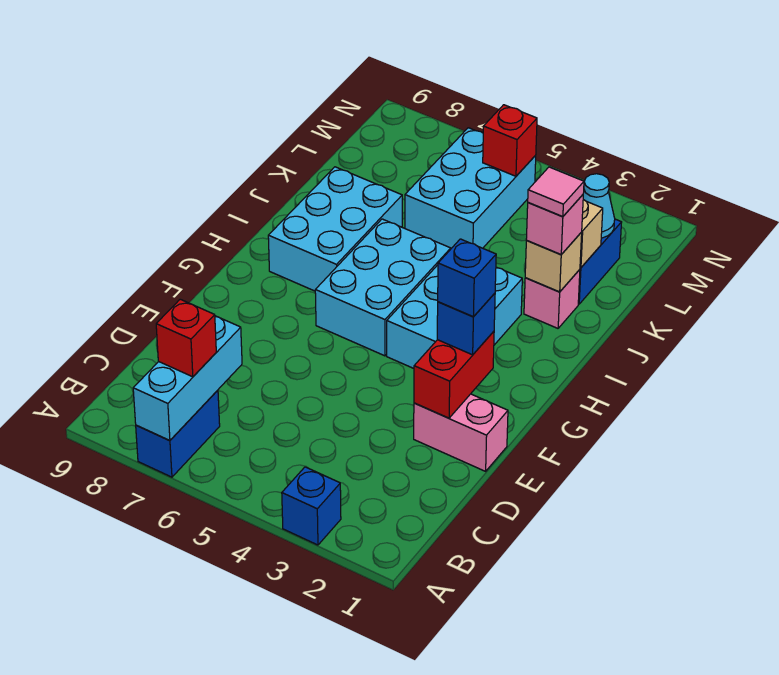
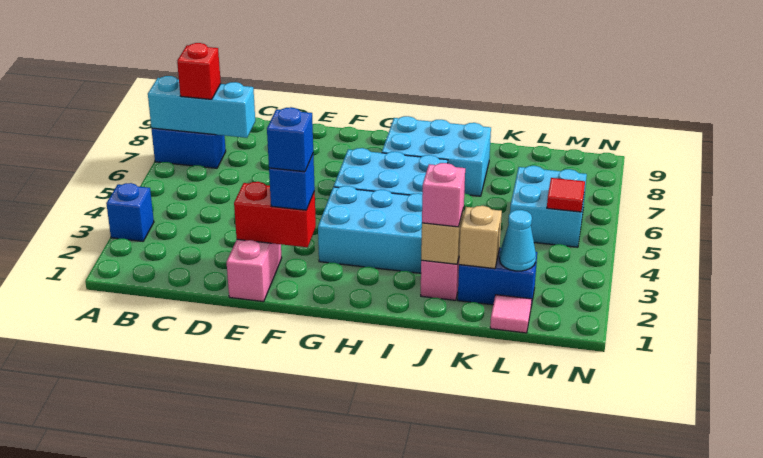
pink 1x1 tile [528,167,584,217] -> pink 1x1 tile moved to [490,295,532,333]
cyan 2x3 brick [405,128,536,248] -> cyan 2x2 brick [510,166,587,247]
red 1x1 brick [483,105,537,176] -> red 1x1 tile [547,178,585,212]

